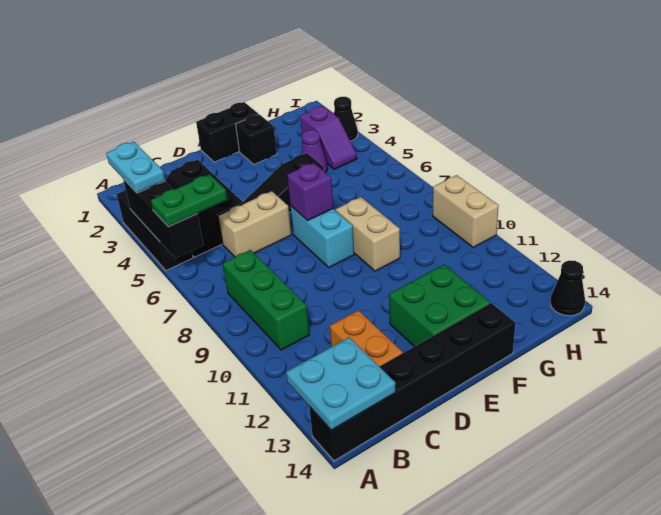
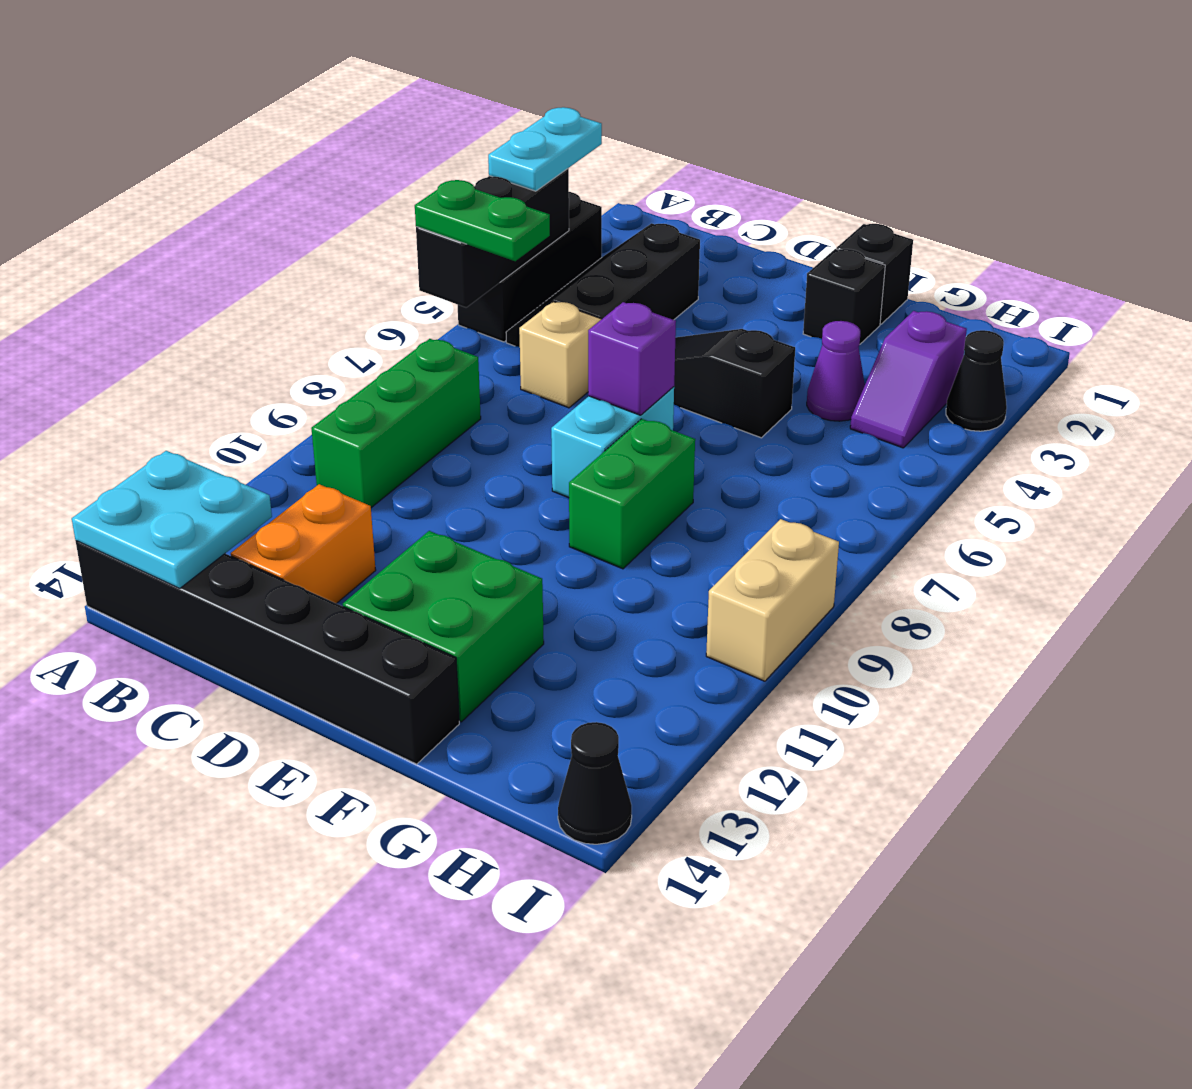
tan 1x2 brick [218,191,291,257] -> tan 1x1 brick [519,302,601,408]
black 1x2 brick [196,102,258,162] -> black 1x1 brick [836,224,913,324]
tan 1x2 brick [336,197,400,271] -> green 1x2 brick [569,419,695,569]

